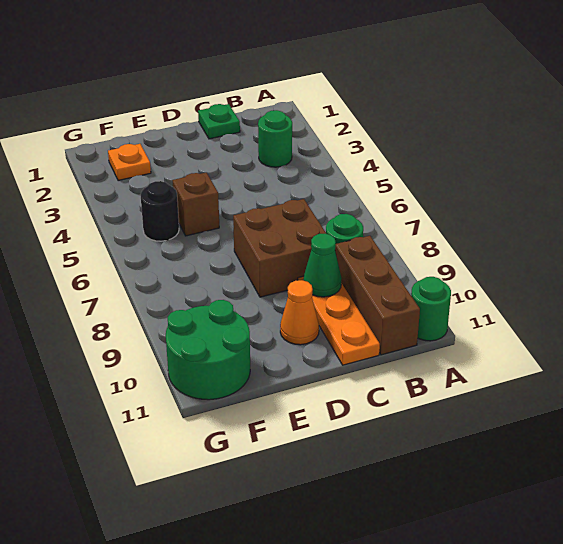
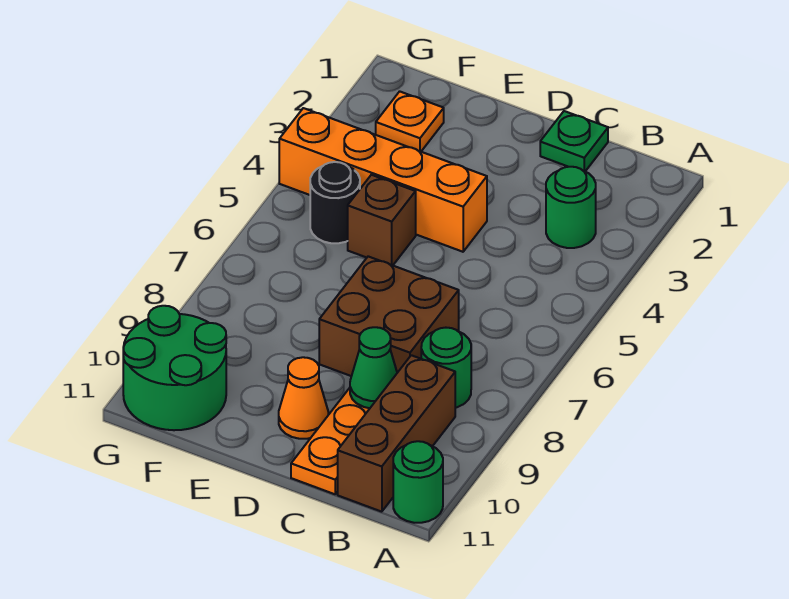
none -> orange 1x4 brick [279,108,487,252]

